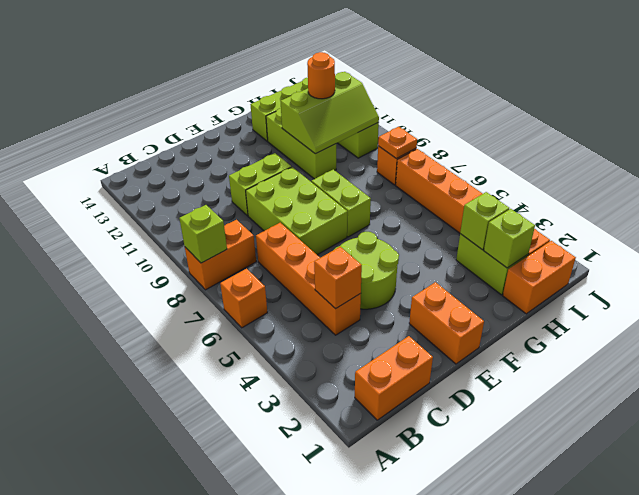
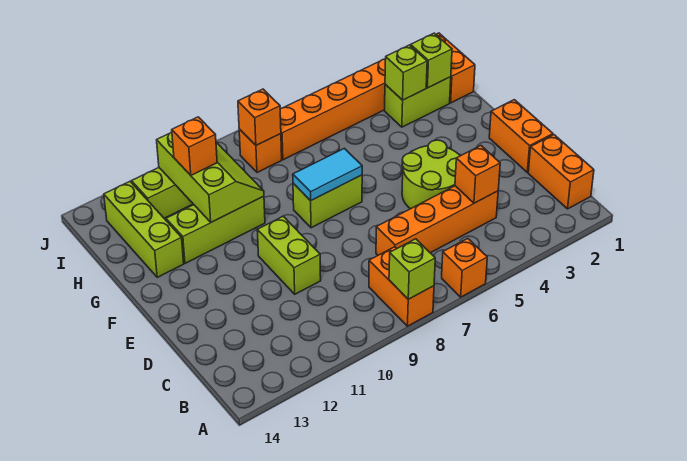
lime 2x3 brick [246,167,347,255] -> none
orange 1x2 brick [409,282,484,364] -> orange 1x2 brick turned to [489,100,553,172]
none -> cyan 1x2 tile [293,148,362,201]
orange 1x1 round brick [307,52,335,99] -> orange 1x1 brick [172,117,217,175]
orange 1x1 plate [378,127,417,159] -> orange 1x1 brick [238,89,281,145]

